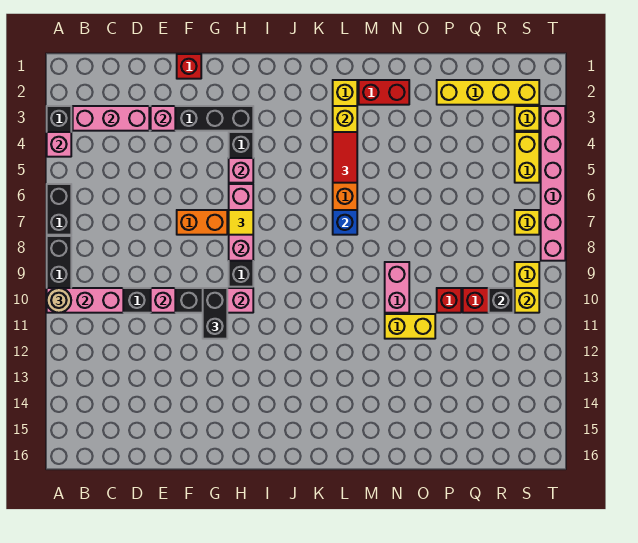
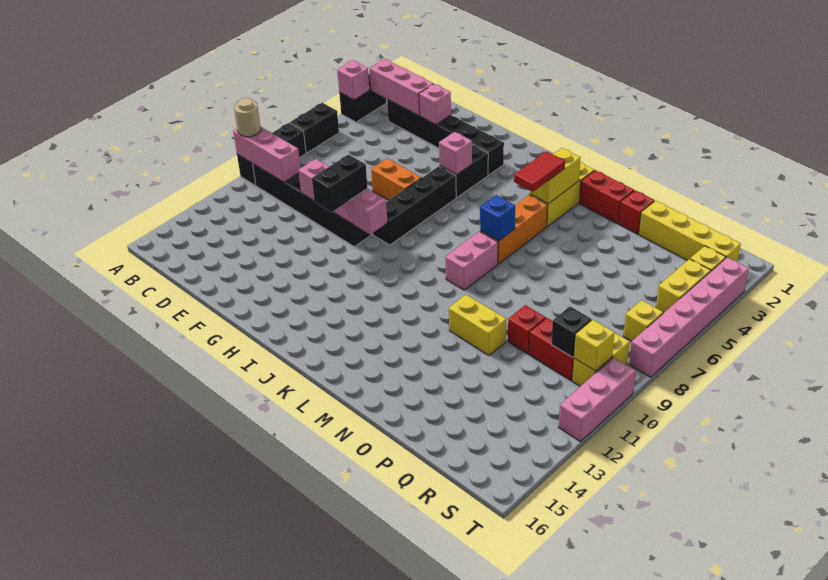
red 1x1 brick [177,54,201,79] -> red 1x1 brick moved to [619,190,655,234]
pink 1x3 brick [229,184,253,261] -> pink 1x3 brick moved to [559,358,636,442]
yellow 1x1 tile [229,210,253,235] -> none
pink 1x2 brick [385,262,409,313] -> pink 1x2 brick moved to [445,232,498,290]

